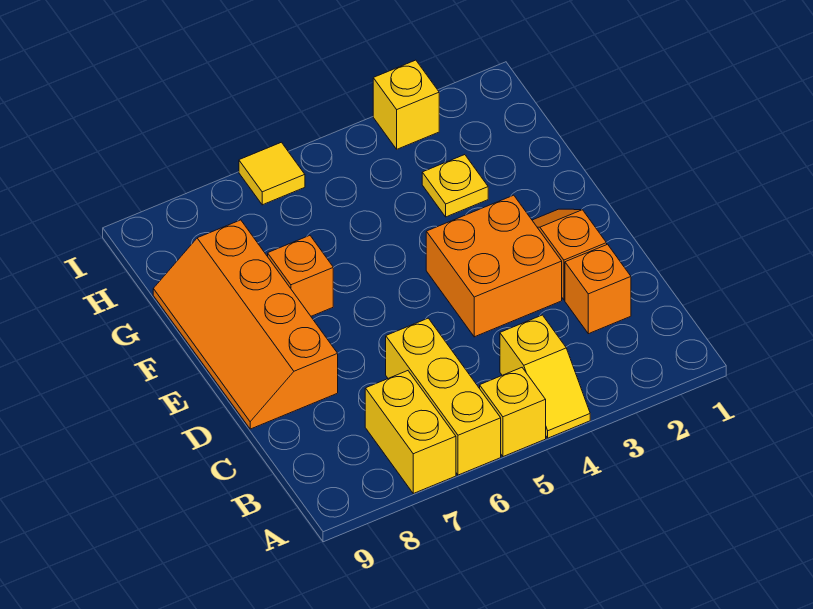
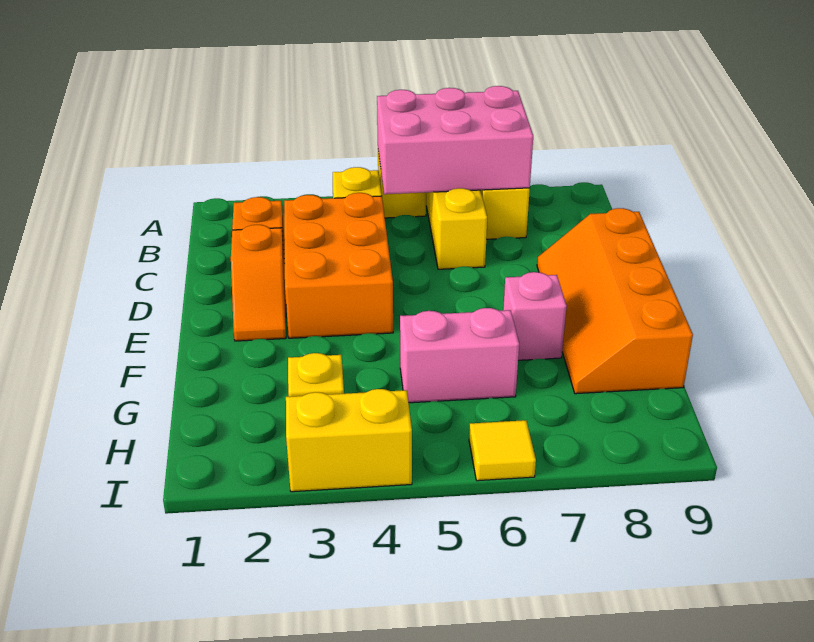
none -> pink 2x3 brick [377,86,533,194]
orange 2x2 brick [426,195,562,337] -> orange 2x3 brick [284,193,393,338]
orange 2x4 slope [153,220,338,429] -> orange 2x4 slope turned to [537,208,693,394]
orange 1x1 brick [268,236,333,316] -> pink 1x1 brick [503,272,567,360]
none -> pink 1x2 brick [400,308,519,403]
yellow 1x1 brick [373,60,439,149] -> yellow 1x2 brick [286,389,412,492]

